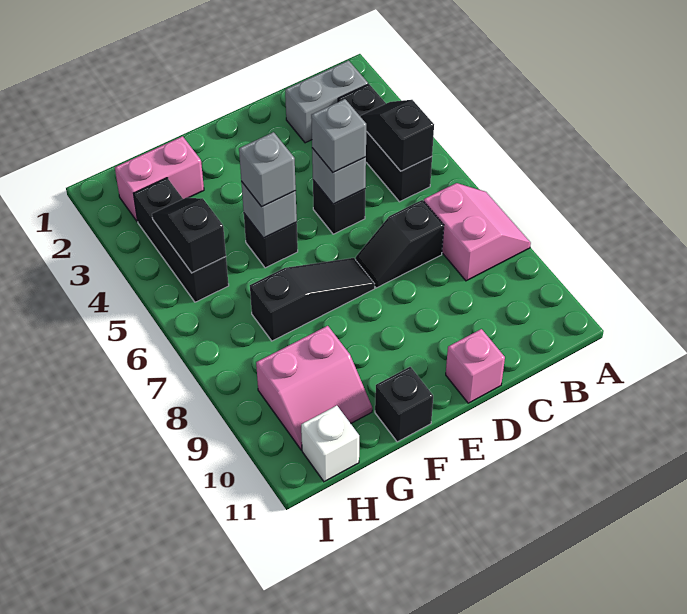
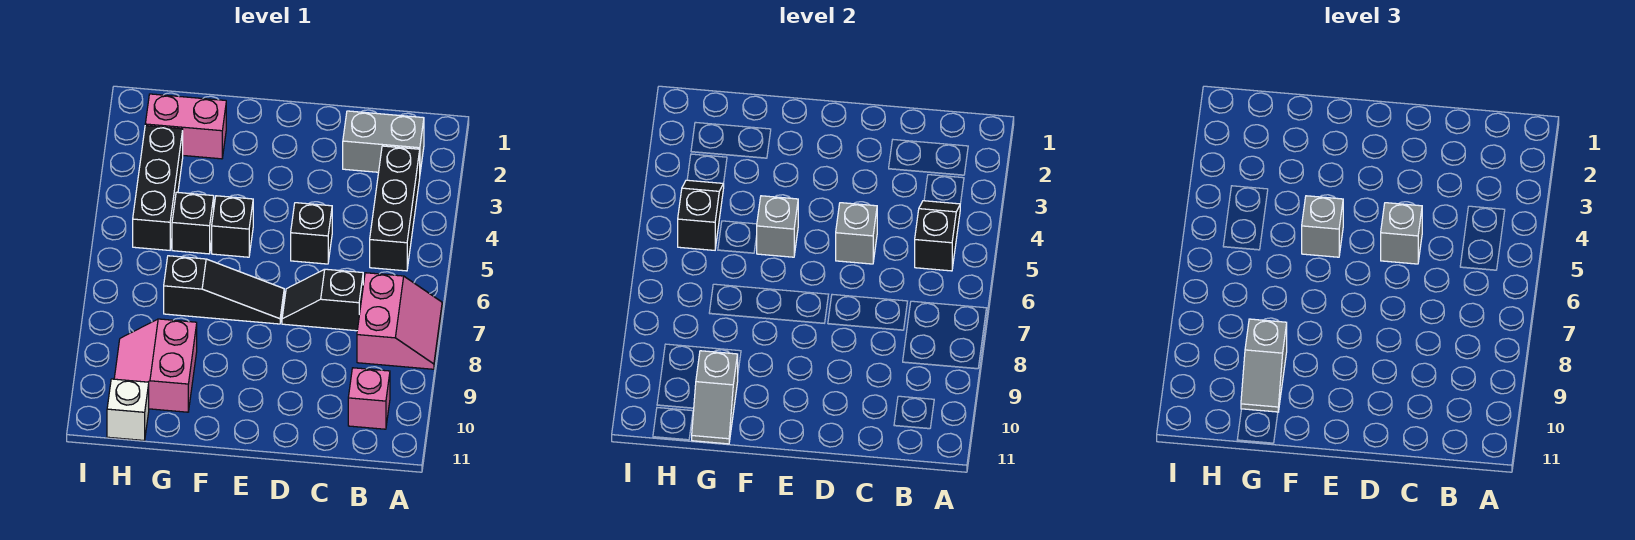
pink 1x1 brick [446,329,505,403] -> pink 1x1 brick moved to [348,368,390,429]
black 1x1 brick [375,367,433,442] -> black 1x1 brick moved to [172,192,214,254]
pink 2x2 slope [256,326,372,450] -> pink 2x2 slope turned to [114,319,197,412]
none -> grey 1x2 slope [1241,319,1287,412]
none -> grey 1x2 slope [692,351,738,444]

